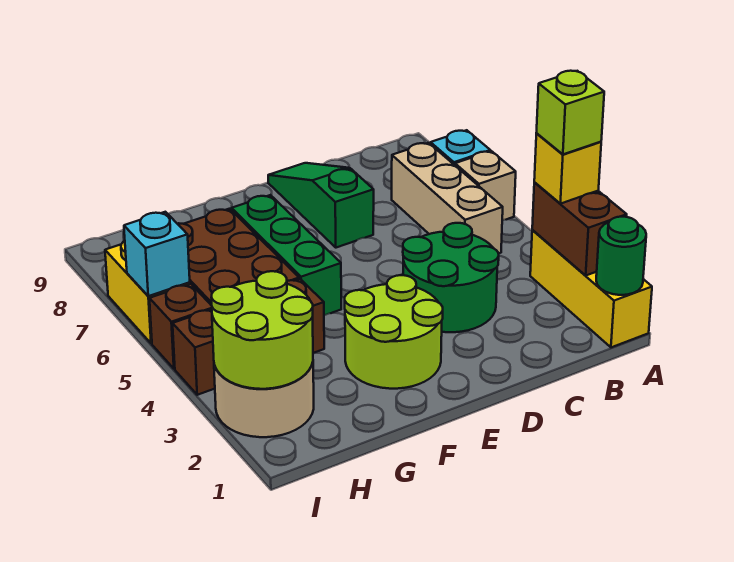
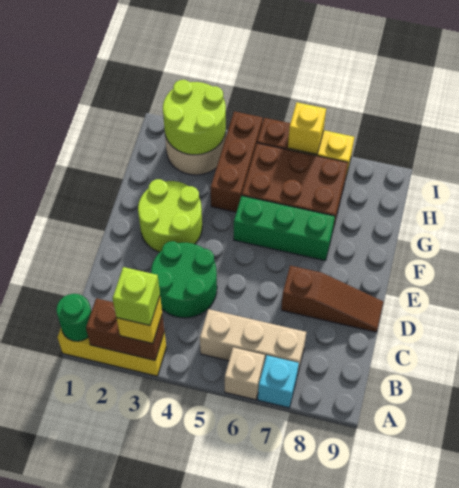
green 1x3 slope [268,163,374,248] -> brown 1x3 slope [281,266,383,332]
cyan 1x1 brick [124,212,190,296] -> yellow 1x1 brick [288,102,326,154]

